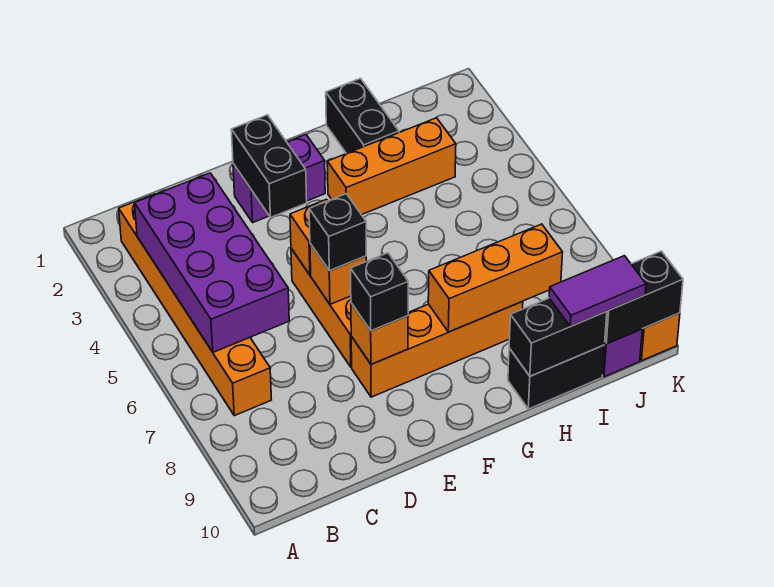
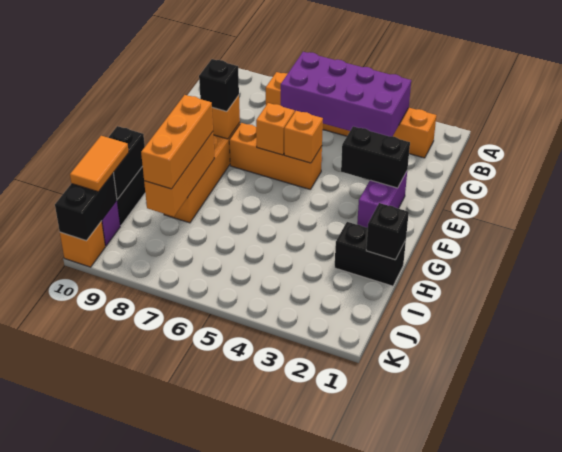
black 1x1 brick [309,194,366,271] -> black 1x1 brick moved to [366,203,409,260]
orange 1x3 brick [327,118,456,215] -> orange 1x3 brick moved to [141,95,213,189]
purple 1x2 tile [549,256,646,326] -> orange 1x2 tile [70,136,129,192]

